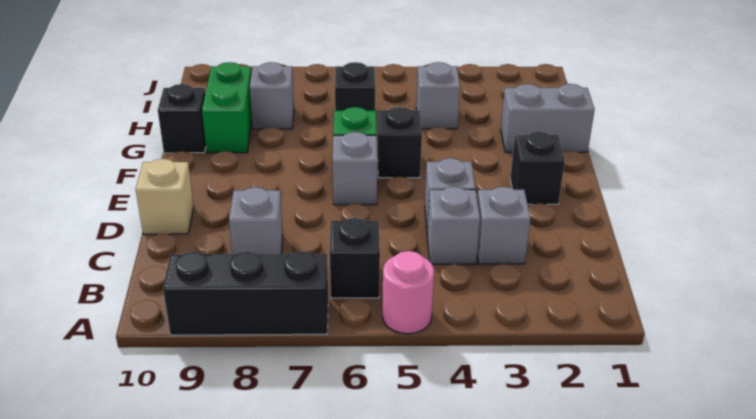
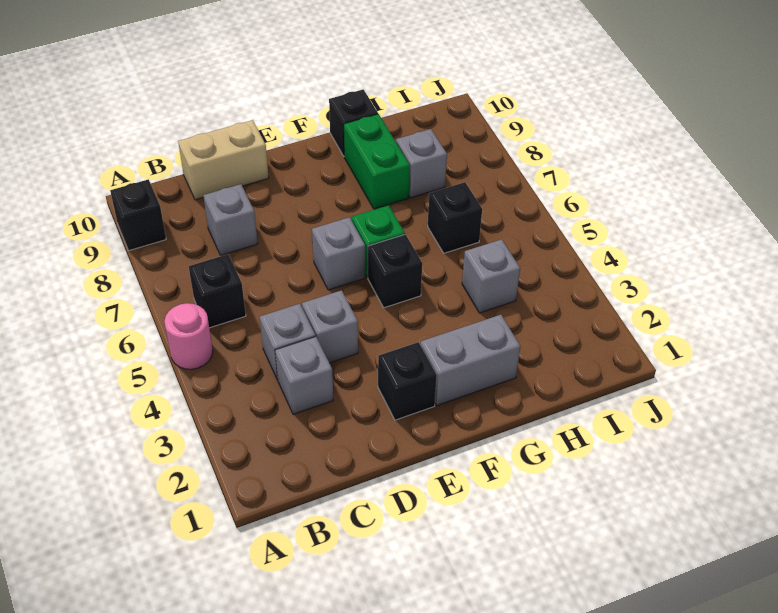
black 1x3 brick [163,251,328,335] -> black 1x1 brick [110,179,166,251]
tan 1x1 brick [136,159,194,234] -> tan 1x2 brick [178,120,269,200]
grey 1x2 brick [501,84,595,152] -> grey 1x2 brick turned to [420,315,520,405]
green 1x2 brick [202,62,252,153] -> green 1x2 brick turned to [344,114,410,209]

